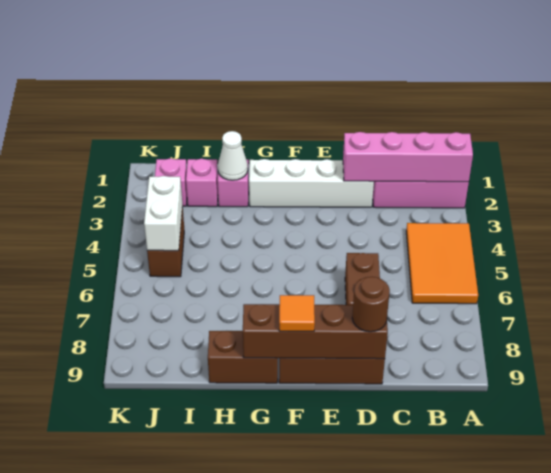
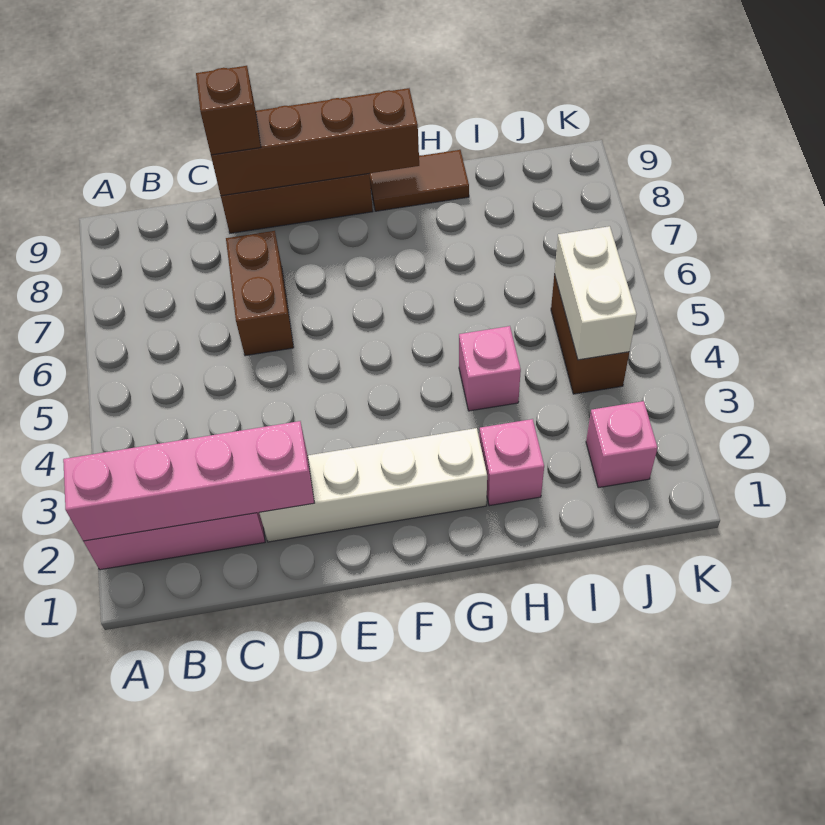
orange 2x3 tile [406,223,478,304] -> none
brown 1x1 round brick [352,277,390,332] -> brown 1x1 brick [196,66,261,155]
orange 1x1 tile [279,295,315,331] -> none
brown 1x2 brick [208,331,278,383] -> brown 1x2 tile [369,150,469,211]
white 1x1 cone [218,131,248,180] -> none
pink 1x1 brick [186,159,218,207] -> pink 1x1 brick moved to [459,326,521,411]

